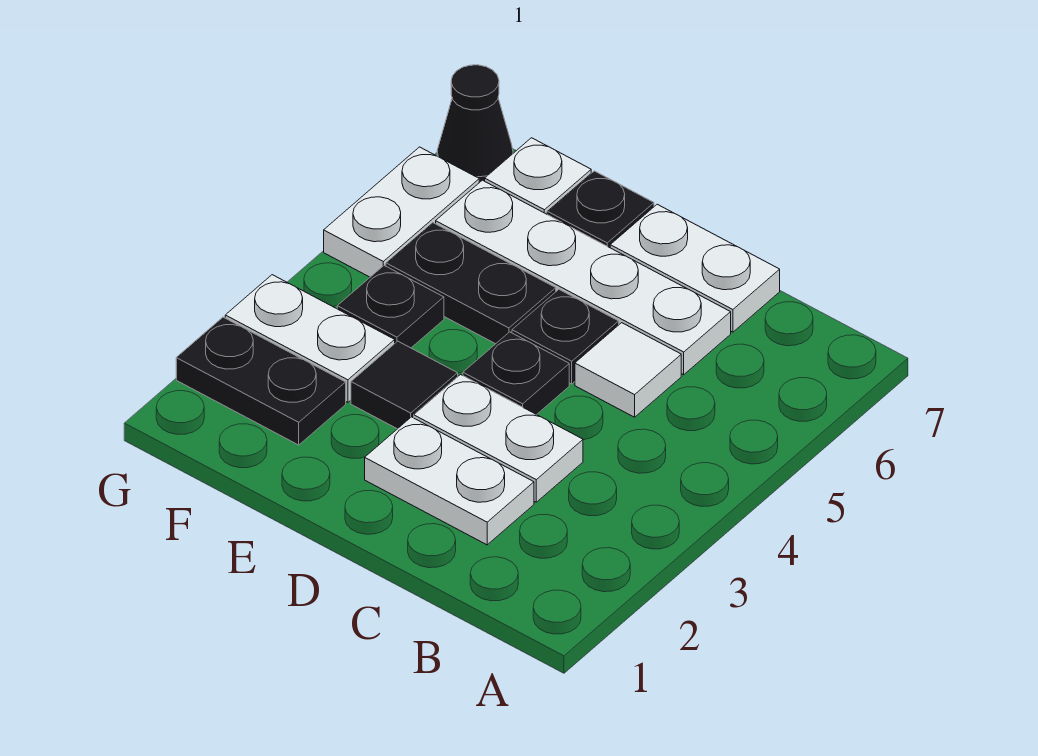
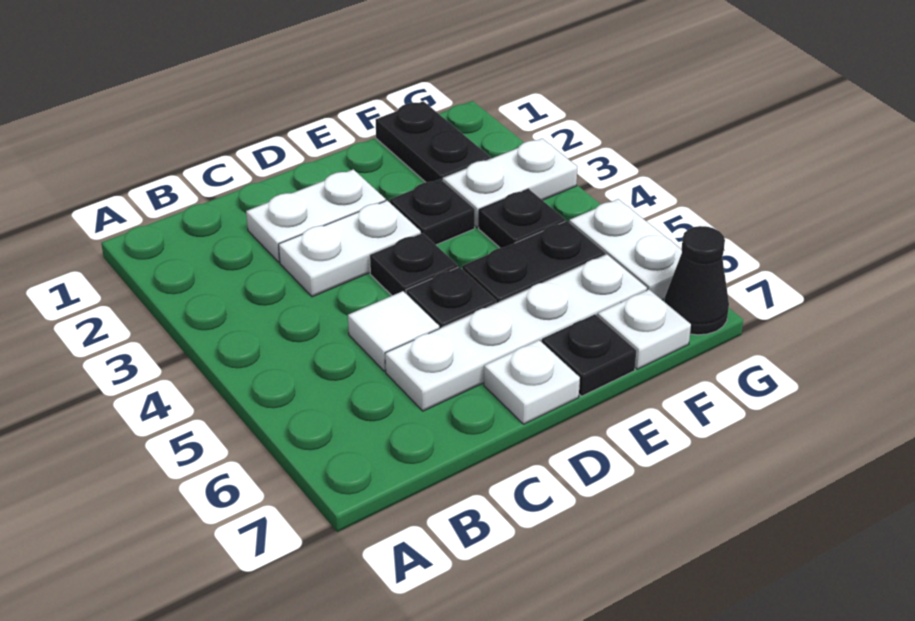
white 1x2 plate [610,204,780,332] -> white 1x1 plate [484,340,580,424]
black 1x1 tile [351,341,458,429] -> black 1x1 plate [390,179,475,245]
black 1x2 plate [176,317,346,445] -> black 1x2 plate turned to [376,101,490,182]

